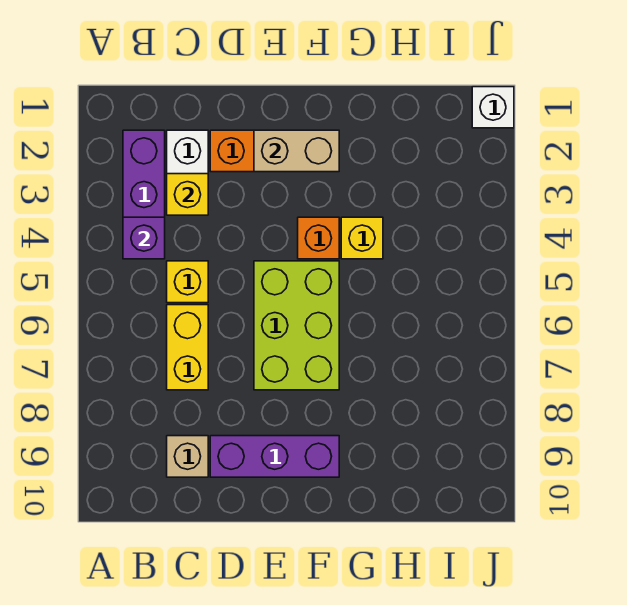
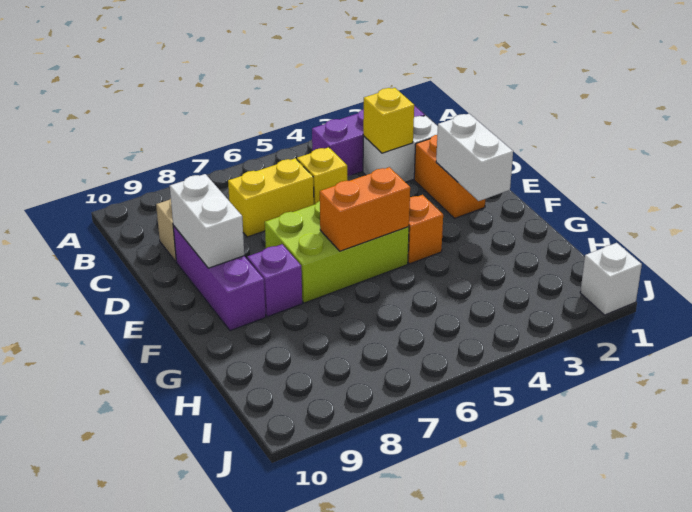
purple 1x1 brick [123,217,165,259] -> purple 1x1 brick moved to [247,244,302,317]
none -> white 1x2 brick [170,174,244,268]
tan 1x2 brick [254,130,339,172] -> white 1x2 brick [436,114,513,201]
none -> orange 1x2 brick [320,167,410,251]
yellow 1x1 brick [341,217,383,259] -> none

